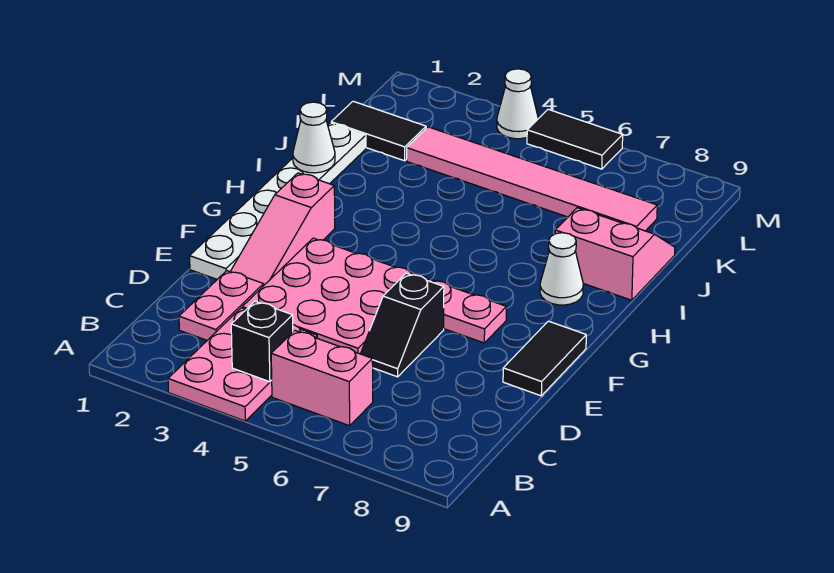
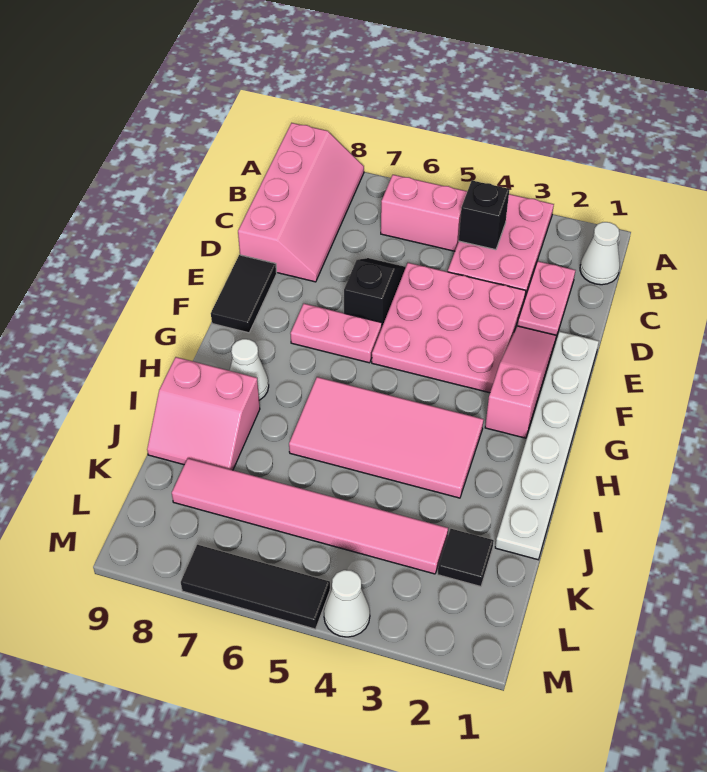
none -> pink 2x4 slope [238,123,364,282]
none -> pink 2x4 tile [289,377,484,498]
white 1x1 cone [293,102,335,173] -> white 1x1 cone moved to [580,222,620,285]
black 1x2 tile [331,101,426,161] -> black 1x1 tile [438,529,494,587]
black 1x2 tile [527,109,623,169] -> black 1x3 tile [181,545,330,629]

